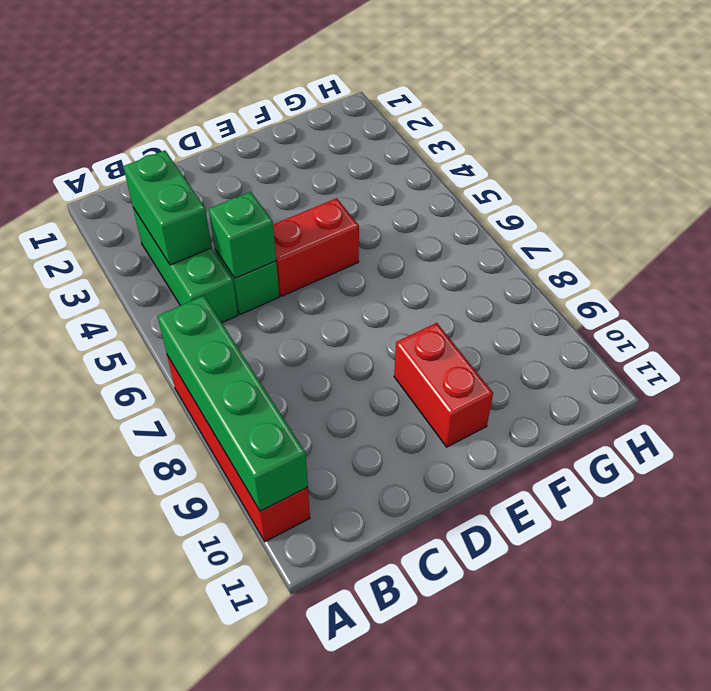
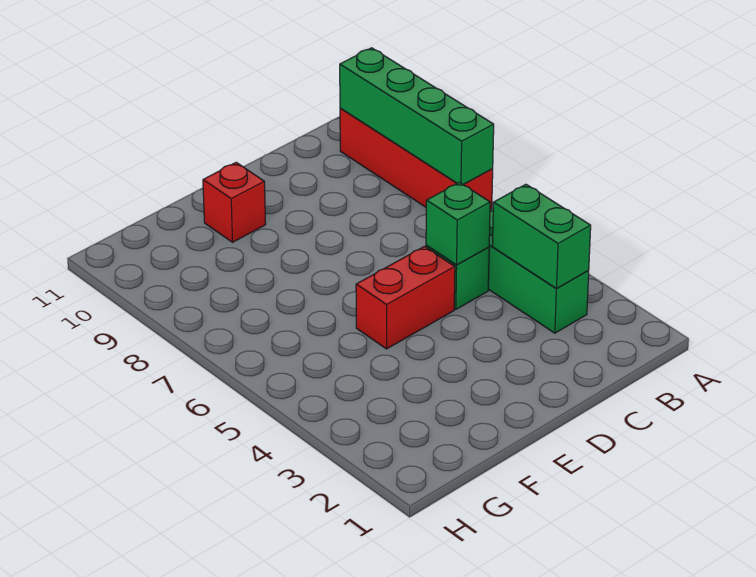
red 1x2 brick [394,323,493,447] -> red 1x1 brick [203,162,266,242]

